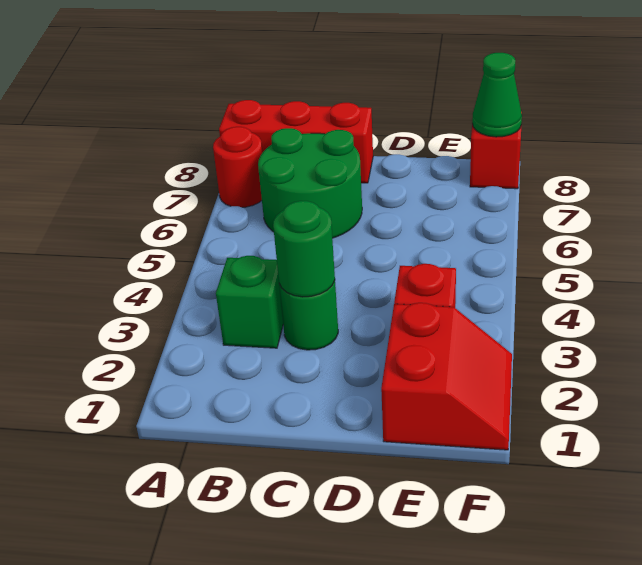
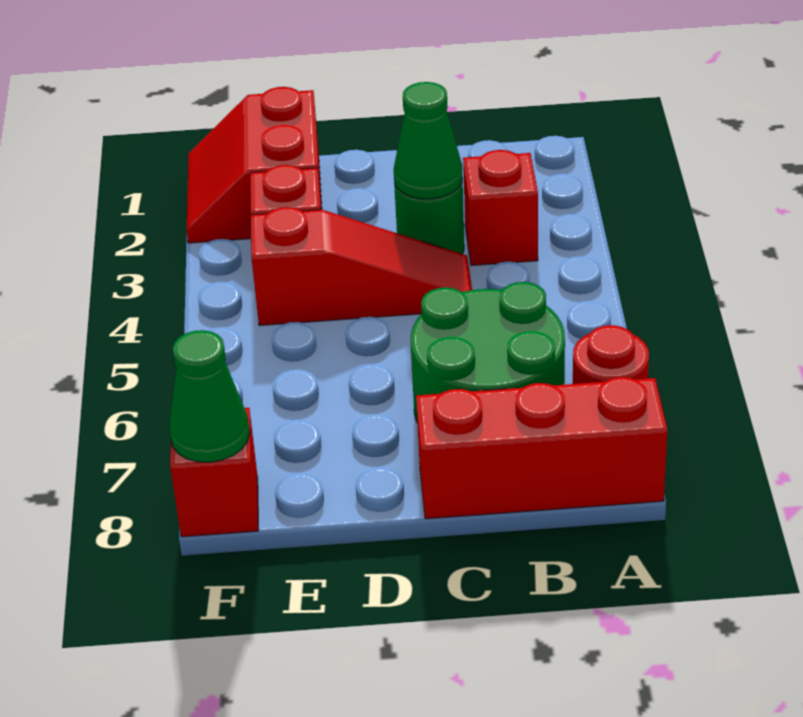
green 1x1 brick [216,256,283,348] -> red 1x1 brick [463,150,538,266]
green 1x1 round brick [273,201,335,297] -> green 1x1 cone [394,82,462,199]
none -> red 1x3 slope [251,207,472,326]

